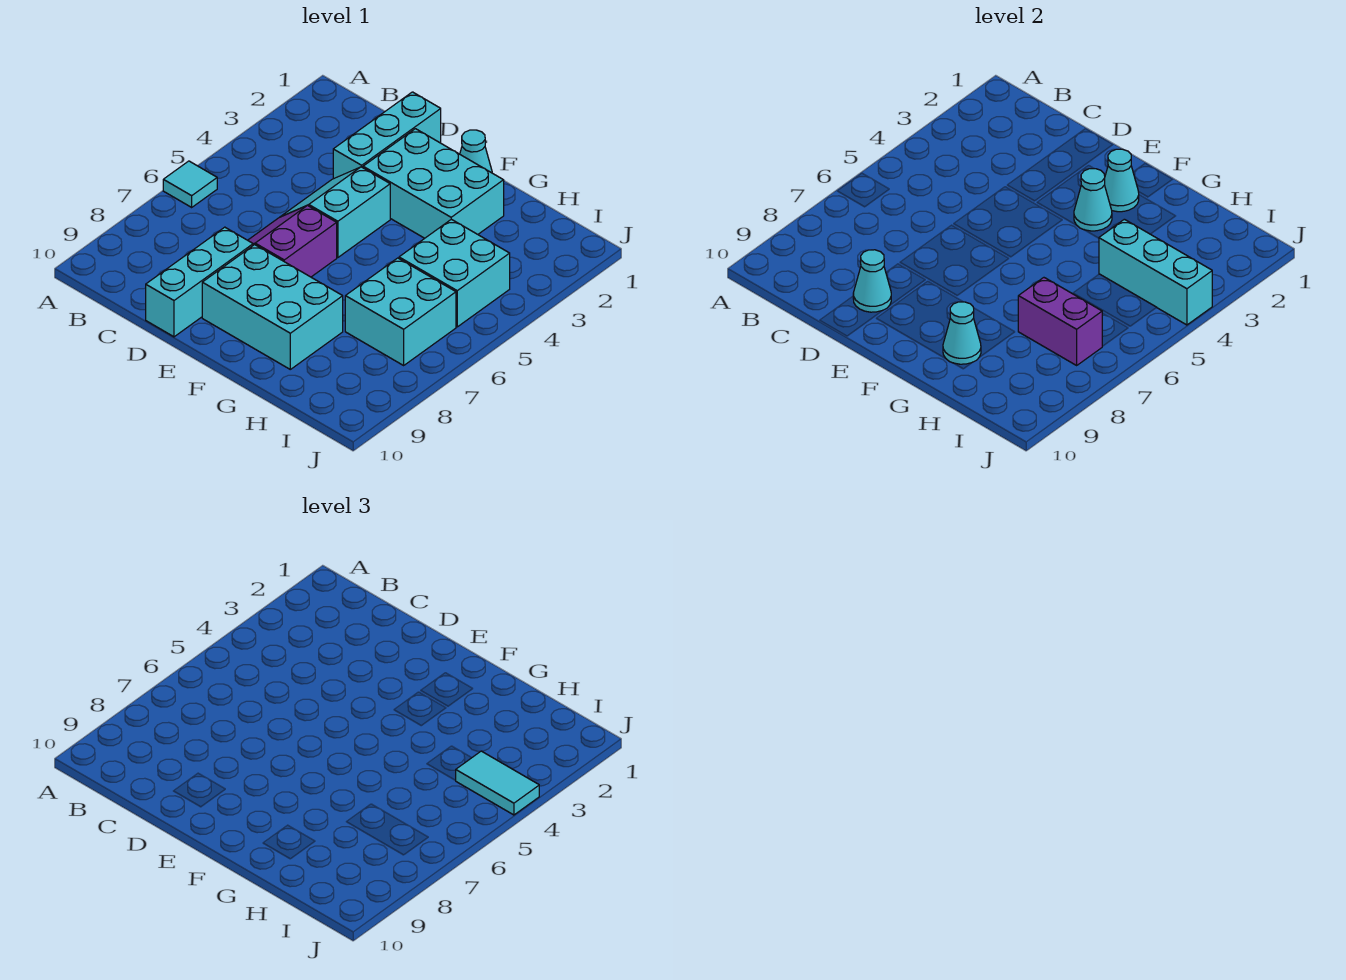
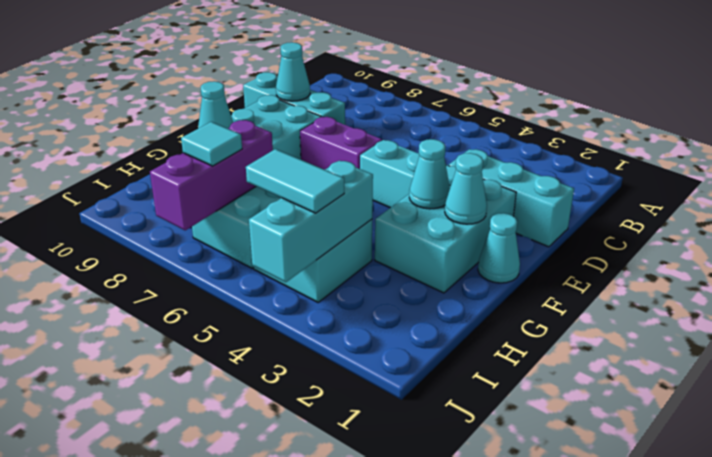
cyan 1x1 tile [163,161,217,207] -> cyan 1x1 tile moved to [181,122,242,166]
purple 1x2 brick [1018,278,1102,365] -> purple 1x3 brick [150,120,273,230]
cyan 1x2 tile [455,751,539,815] -> cyan 1x2 tile turned to [246,149,344,213]

